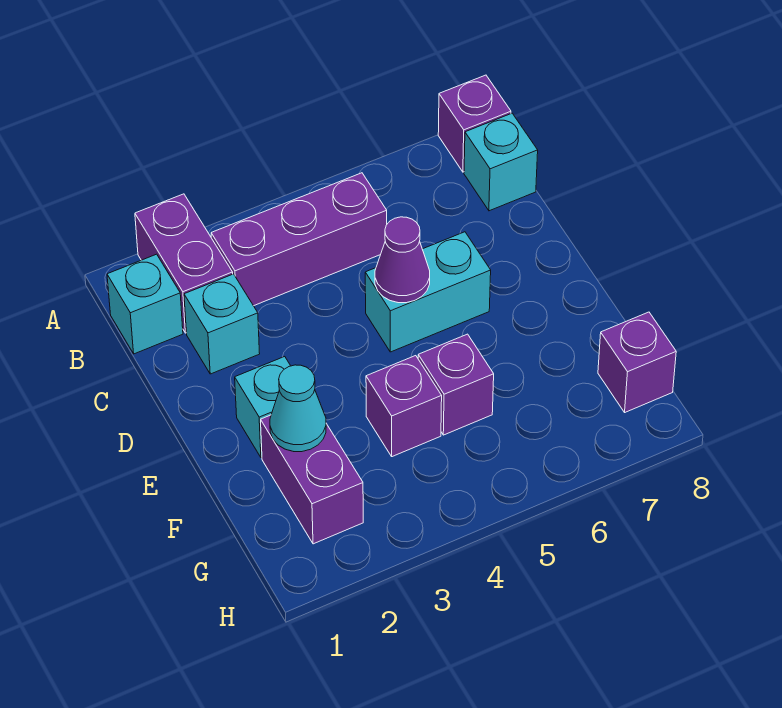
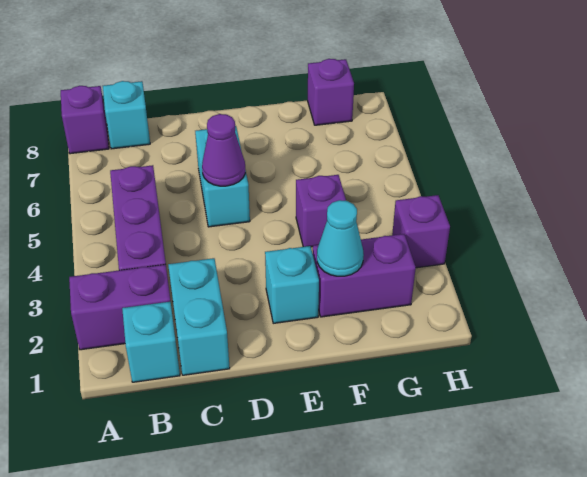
cyan 1x1 brick [184,274,260,374] -> cyan 1x2 brick [168,258,230,375]
purple 1x1 brick [418,334,494,435] -> purple 1x1 brick moved to [392,195,450,268]

